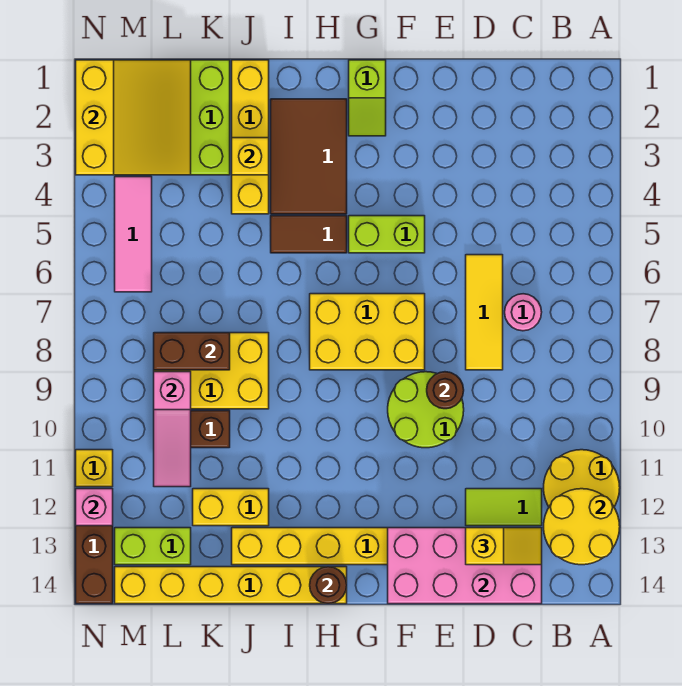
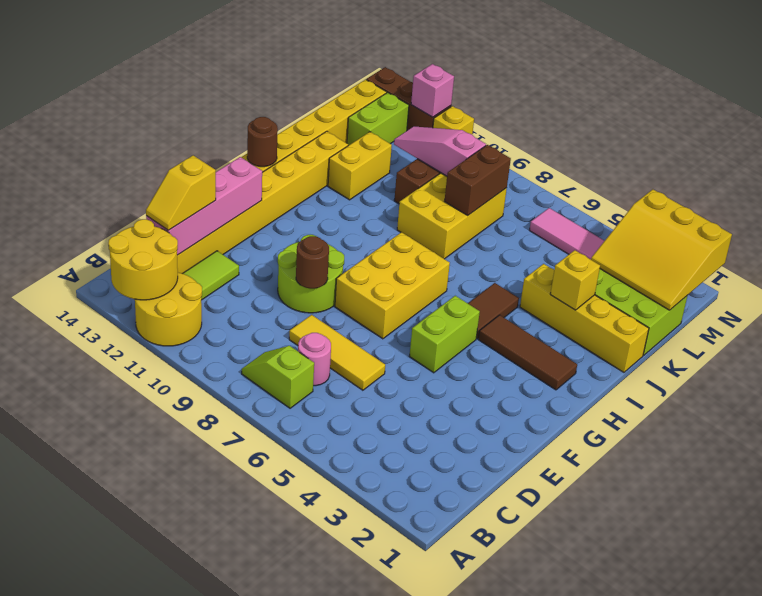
pink 2x4 brick [388,528,542,604] -> pink 1x4 brick [146,157,262,255]
lime 1x2 slope [349,60,386,136] -> lime 1x2 slope moved to [242,346,314,408]
brown 2x3 tile [271,99,347,214] -> brown 1x3 tile [478,315,577,390]

